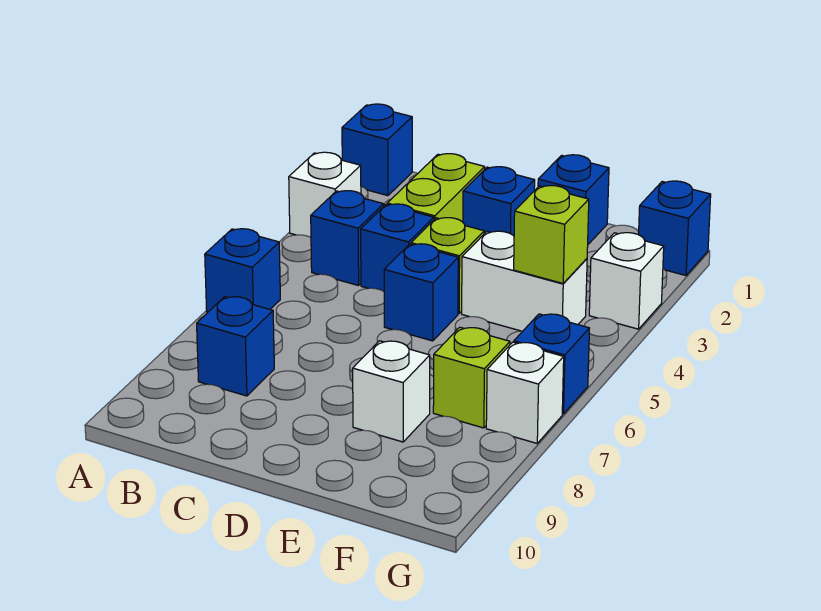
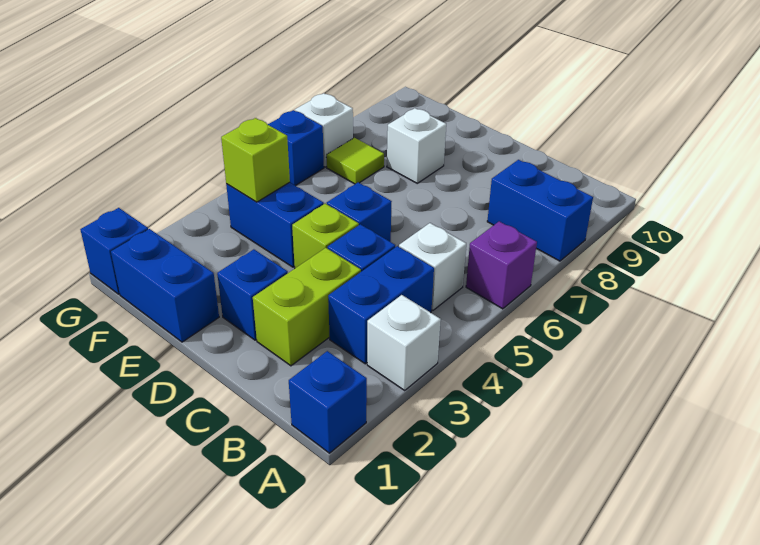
blue 1x1 brick [205,229,280,312] -> purple 1x1 brick [466,221,537,309]
blue 1x1 brick [311,191,384,286] -> blue 1x2 brick [328,246,434,364]
blue 1x1 brick [197,297,274,396] -> blue 1x2 brick [487,160,593,261]
blue 1x1 brick [538,155,609,244] -> blue 1x2 brick [111,229,219,342]
white 1x2 brick [462,231,587,331] -> blue 1x2 brick [226,182,324,267]
lime 1x1 brick [433,327,510,428] -> lime 1x1 tile [326,138,384,184]
white 1x1 brick [589,233,664,329] -> white 1x1 brick moved to [399,223,466,310]

